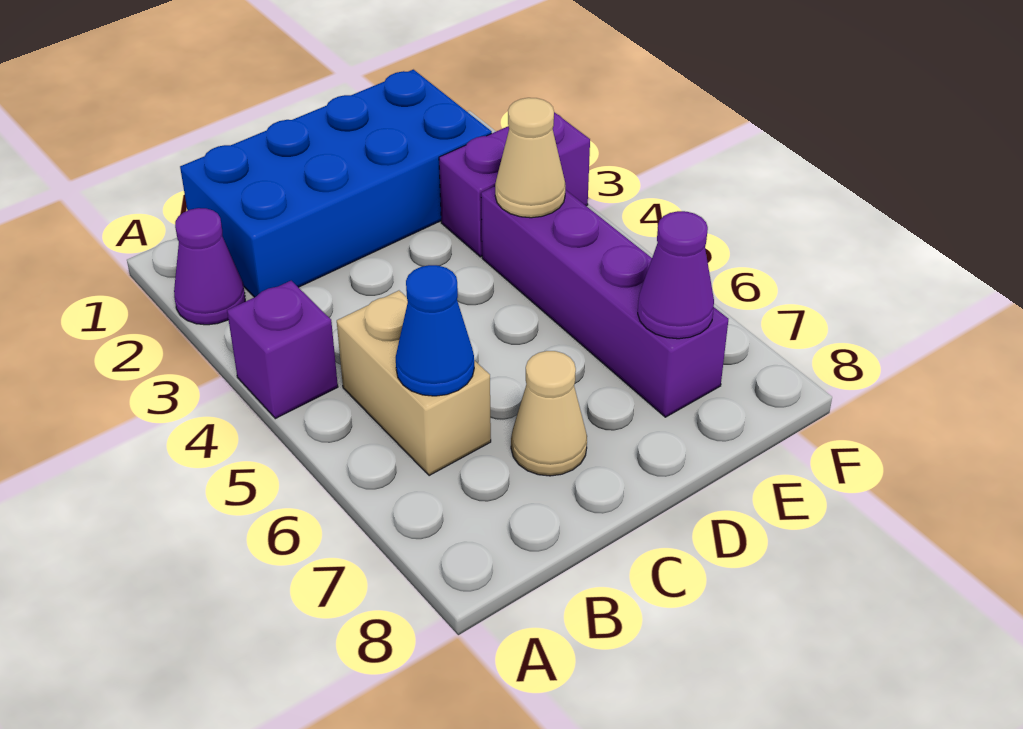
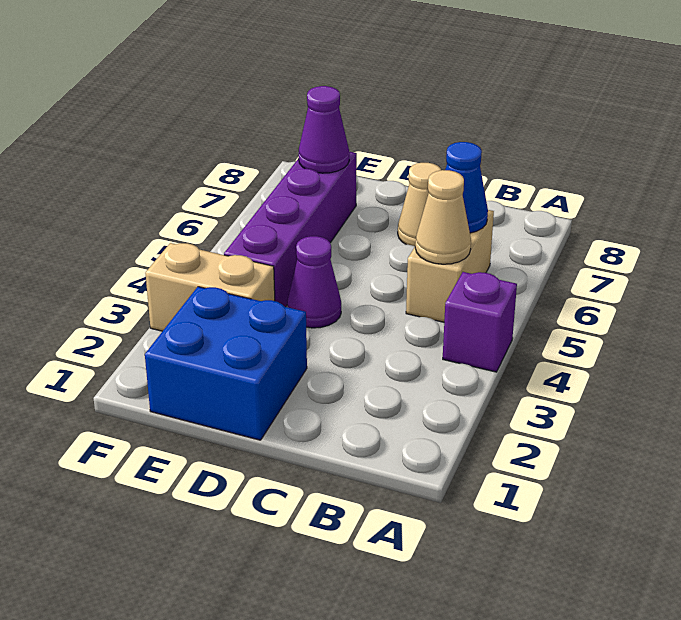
purple 1x1 cone [174,208,245,325] -> purple 1x1 cone moved to [287,236,341,328]
blue 2x4 brick [180,70,492,297] -> blue 2x2 brick [145,287,307,440]
purple 1x2 brick [439,112,590,257] -> tan 1x2 brick [145,243,275,331]
tan 1x1 cone [495,98,565,218] -> tan 1x1 cone moved to [415,170,471,264]

